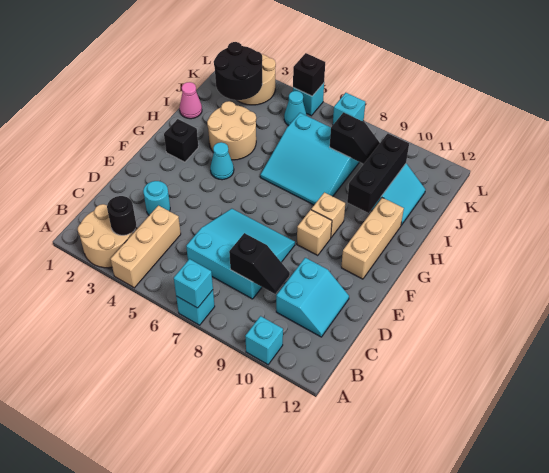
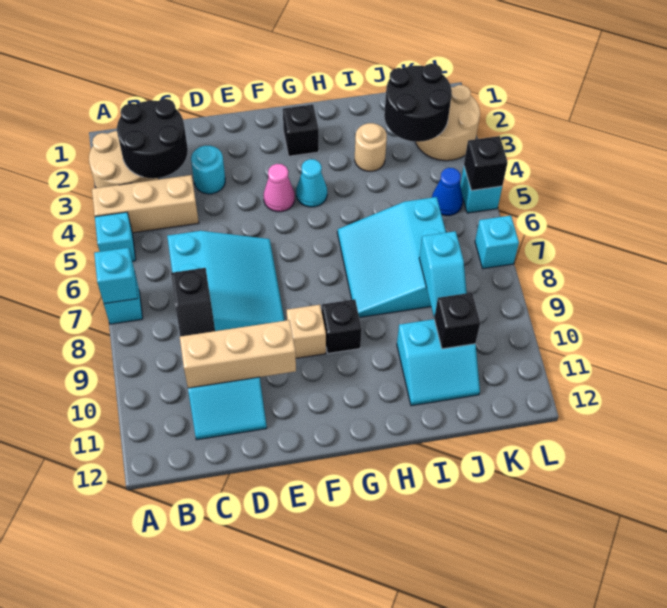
cyan 1x1 brick [245,316,283,365] -> cyan 1x1 brick moved to [95,212,136,261]
black 1x1 round brick [107,196,136,235] -> black 2x2 round brick [117,99,188,178]
tan 1x3 brick [341,198,404,279] -> tan 1x3 brick moved to [180,320,296,388]
tan 1x1 brick [311,192,345,237] -> black 1x1 brick [322,299,362,353]
tan 2x2 round brick [207,101,256,160] -> tan 1x1 round brick [355,123,387,171]
black 1x3 brick [347,134,409,213] -> black 1x1 brick [434,293,480,349]
pink 1x1 cone [179,82,202,119] -> pink 1x1 cone moved to [264,164,295,212]
black 1x2 slope [330,113,380,164] -> cyan 1x2 slope [419,231,467,317]
cyan 1x1 cone [284,91,307,126] -> blue 1x1 cone [432,168,463,216]

